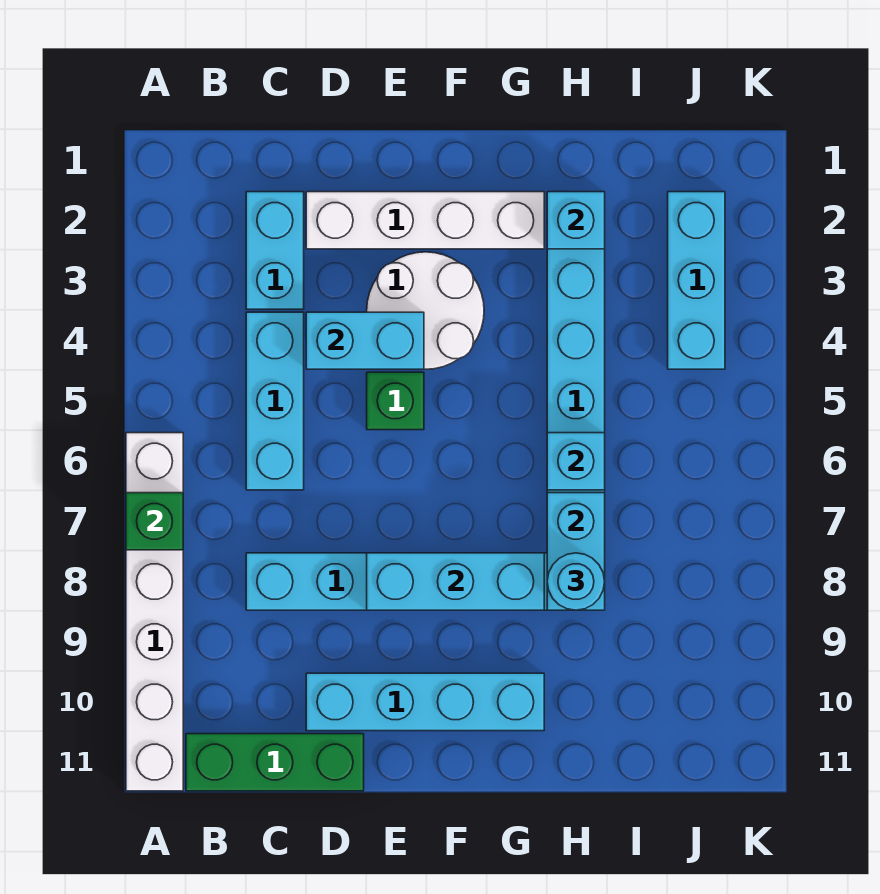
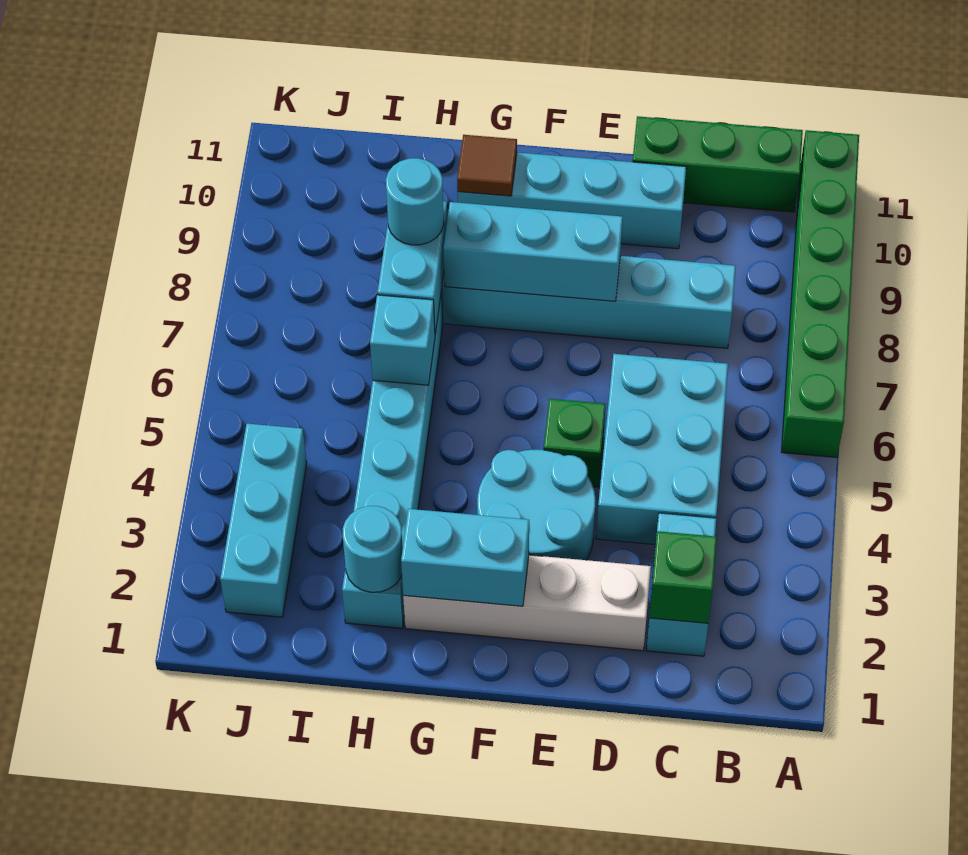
white 1x6 brick [126,433,183,791] -> green 1x6 brick [782,130,859,457]
green 1x1 brick [126,493,183,550] -> green 1x1 brick moved to [649,531,717,623]
cyan 1x3 brick [246,312,304,490] -> cyan 2x3 brick [596,354,728,545]
cyan 1x2 brick [306,312,424,369] -> cyan 1x2 brick moved to [401,509,529,606]
white 2x2 round brick [367,252,484,369] -> cyan 2x2 round brick [477,450,595,560]
none -> brown 1x1 tile [457,135,517,196]
cyan 1x1 brick [547,192,605,249] -> cyan 1x1 round brick [343,506,403,592]

